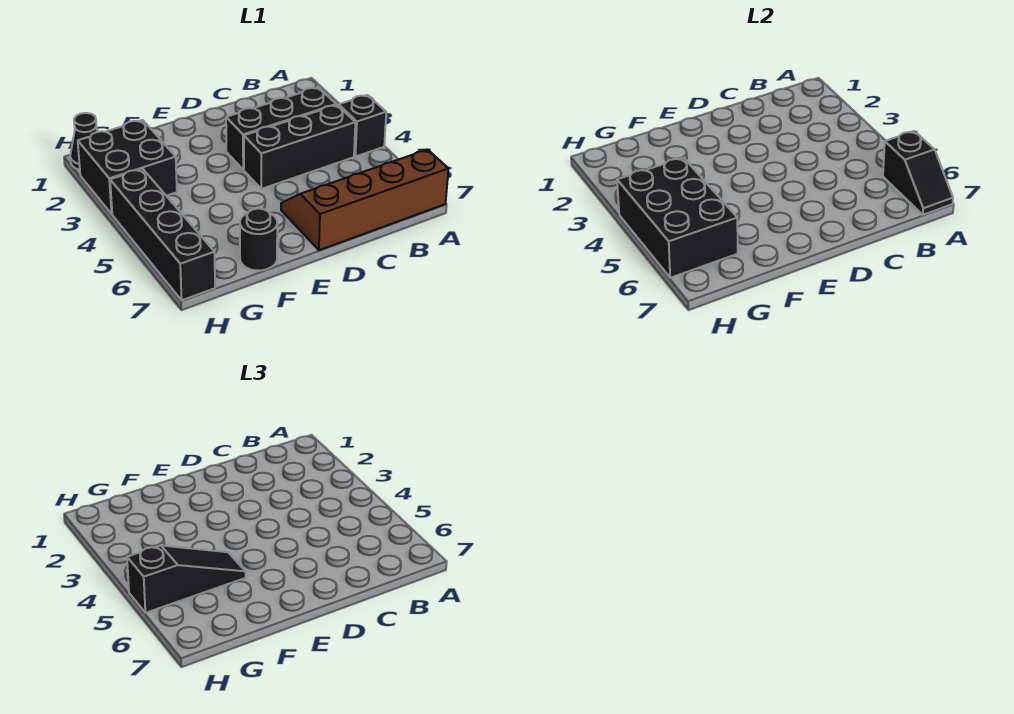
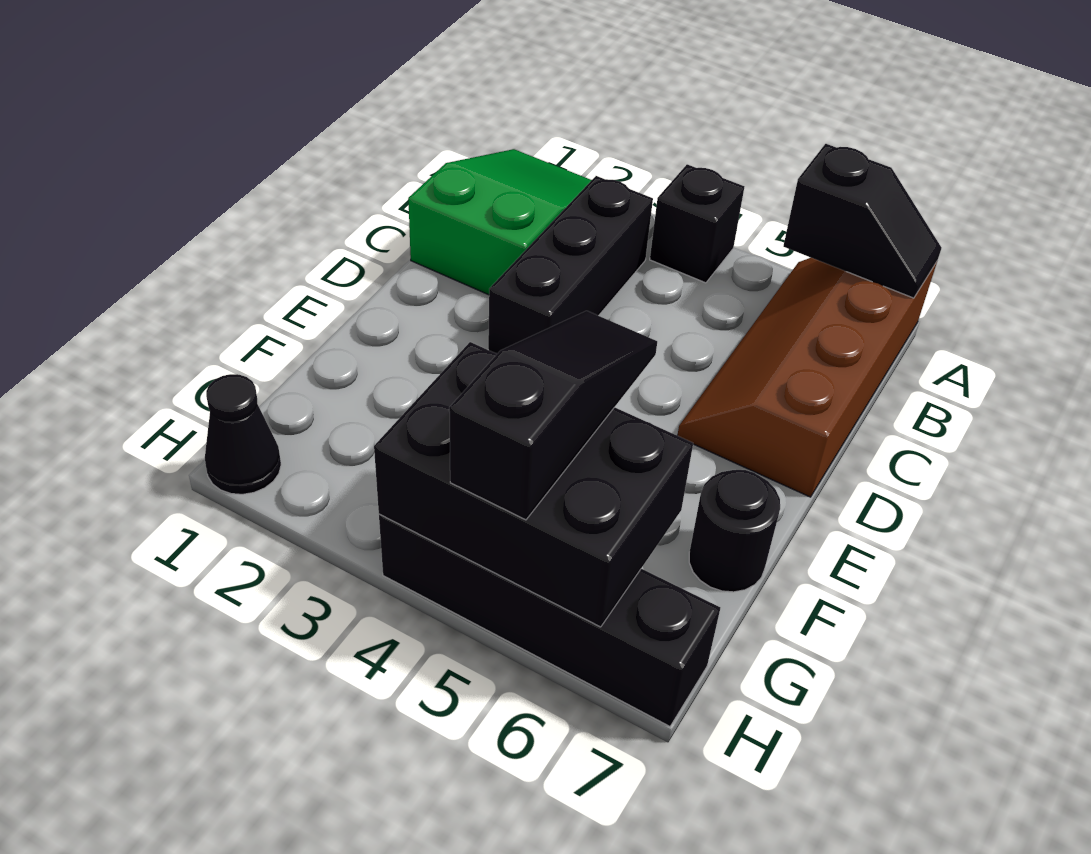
none -> green 2x3 slope [408,149,591,295]
black 1x3 brick [244,105,355,189] -> none
black 2x2 brick [78,120,177,214] -> none

